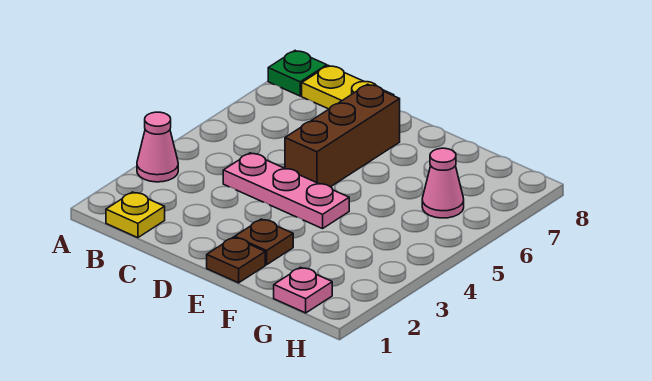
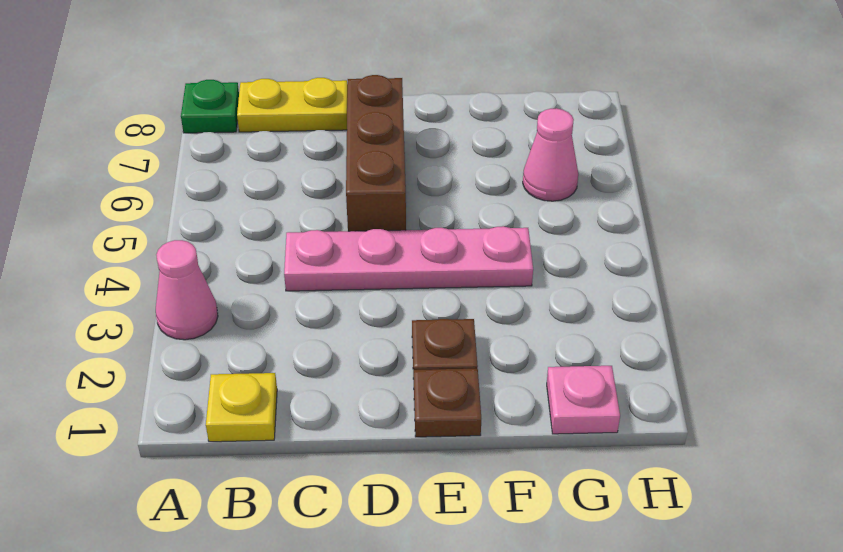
pink 1x3 plate [223,153,349,229] -> pink 1x4 plate [284,226,533,291]

